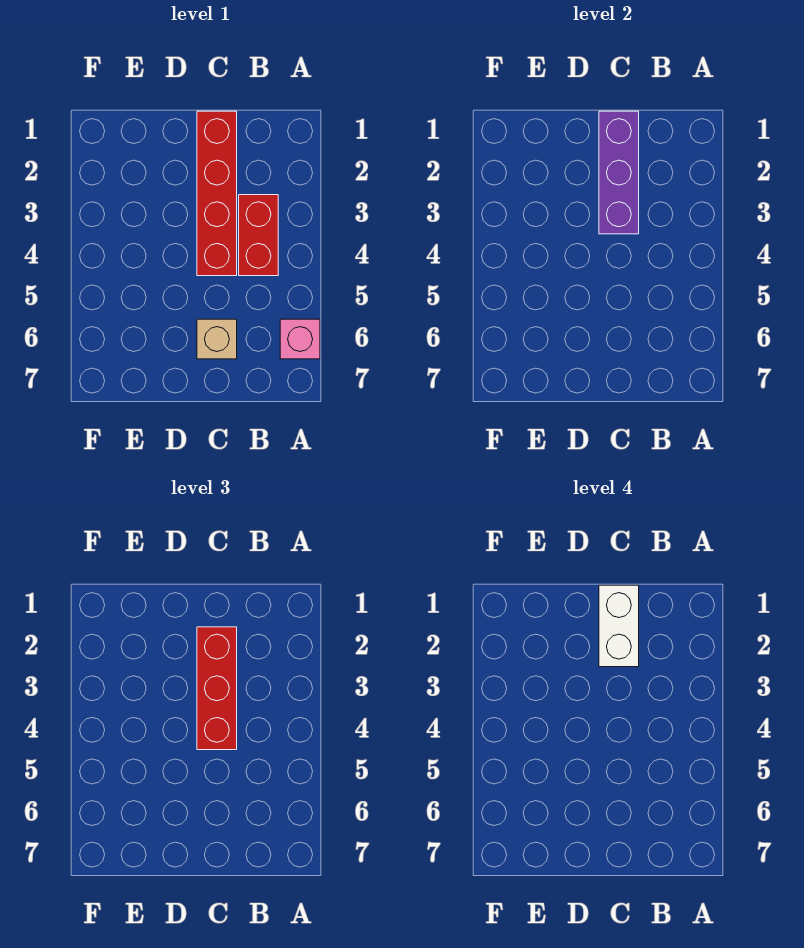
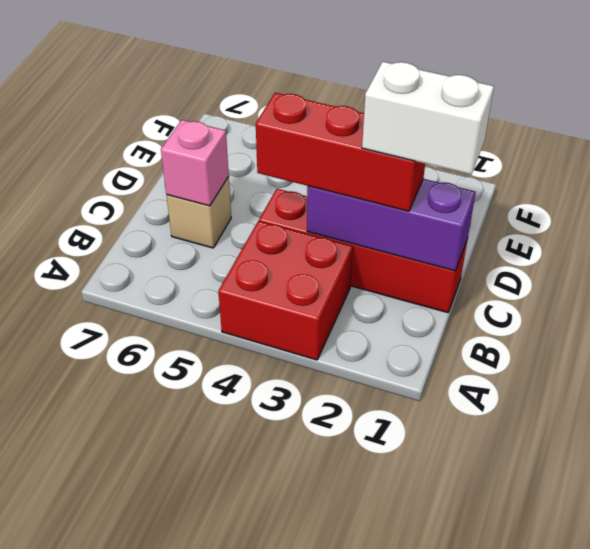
pink 1x1 brick [280,319,320,359] -> pink 1x1 brick moved to [161,120,229,206]
red 1x2 brick [239,195,278,276] -> red 2x2 brick [218,221,353,360]

